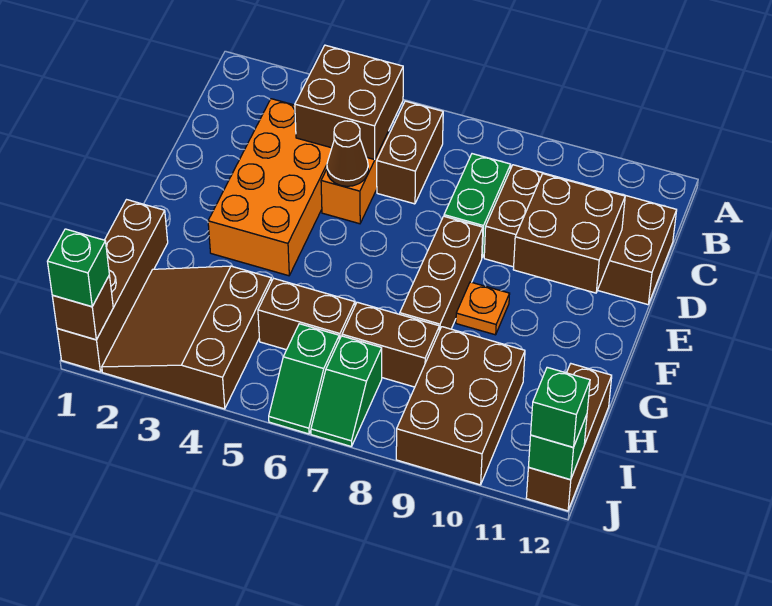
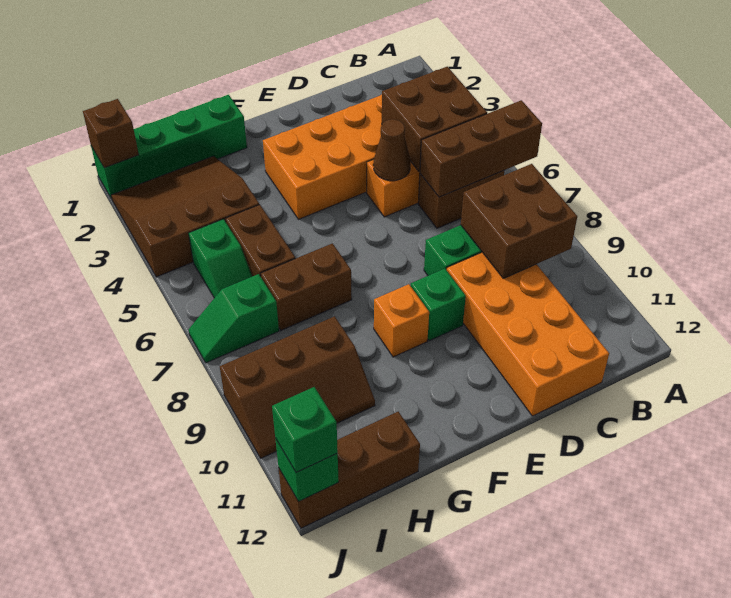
brown 2x4 brick [484,165,677,305] -> orange 2x4 brick [447,252,609,416]
brown 2x2 brick [513,174,625,293] -> brown 2x2 brick moved to [461,164,577,279]
brown 1x3 brick [400,216,483,331] -> brown 1x3 brick moved to [420,100,542,197]
orange 1x1 plate [456,282,510,335] -> orange 1x1 brick [374,284,429,357]
brown 1x4 brick [57,200,168,372] -> green 1x4 brick [91,95,247,199]
brown 1x2 brick [342,302,439,387] -> brown 1x2 brick turned to [261,243,352,330]
brown 2x3 brick [396,327,525,485] -> brown 2x3 slope [220,316,375,458]
green 1x2 slope [269,324,339,434] -> green 1x2 slope turned to [189,219,252,298]
green 1x1 brick [47,229,109,307] -> green 1x1 brick moved to [411,269,466,341]

